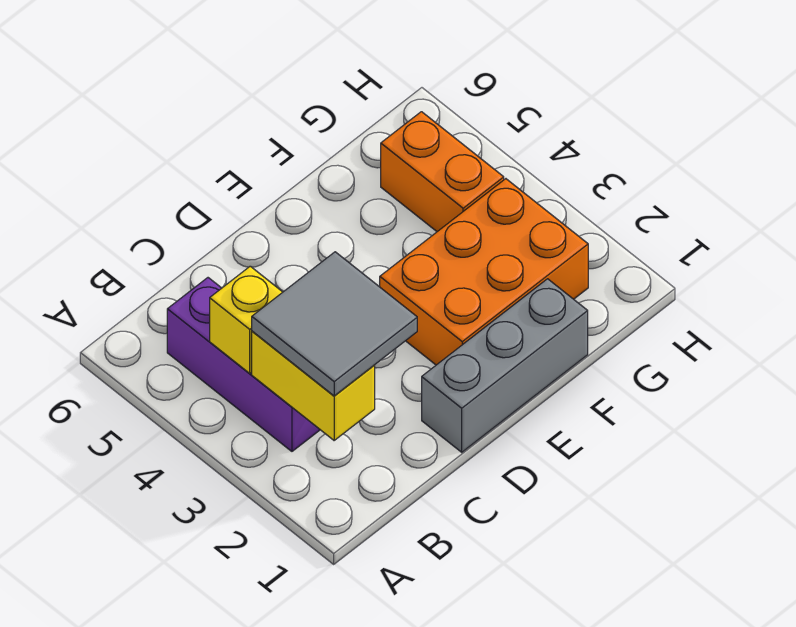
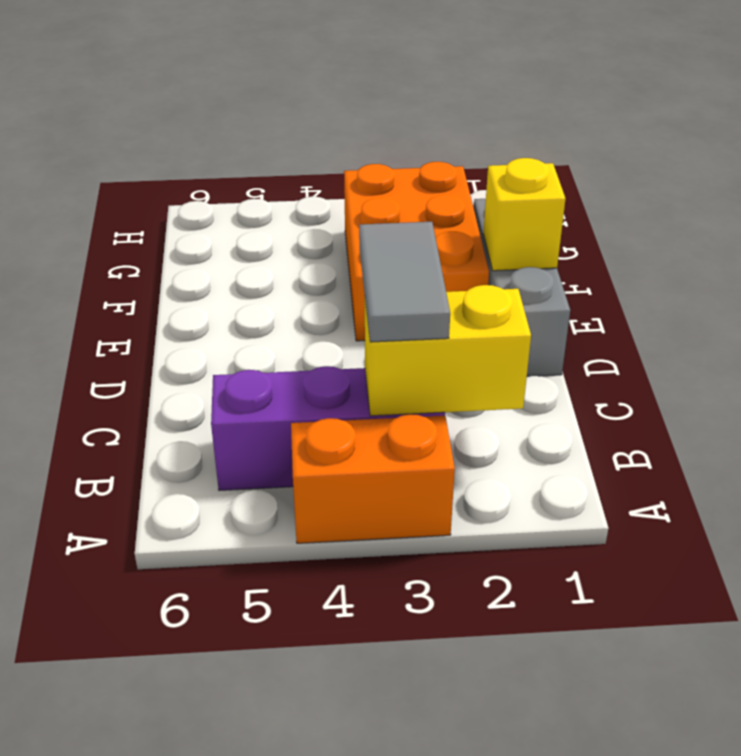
grey 2x2 tile [252,252,417,396] -> grey 1x2 tile [359,222,450,342]
yellow 1x1 brick [210,266,282,374] -> yellow 1x1 brick moved to [483,158,566,271]
orange 1x2 brick [381,112,504,232] -> orange 1x2 brick moved to [291,414,455,543]

